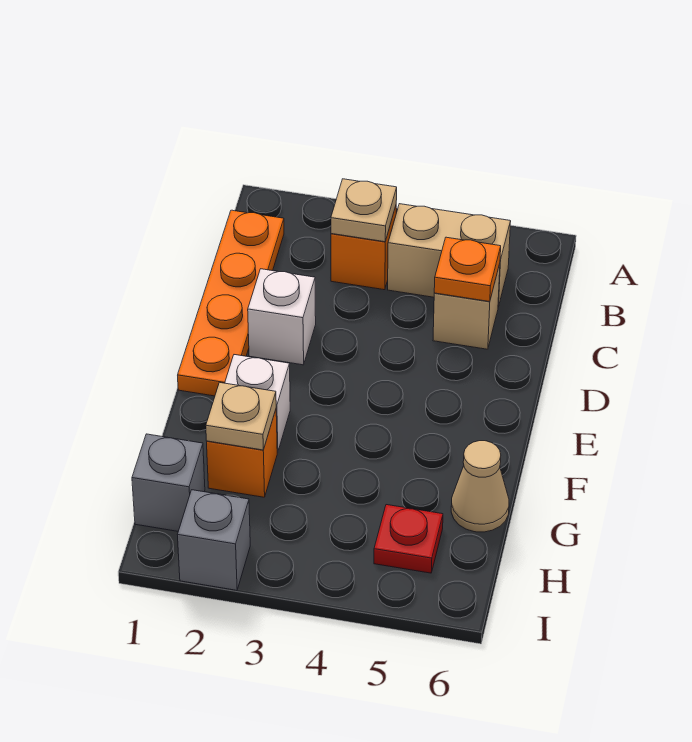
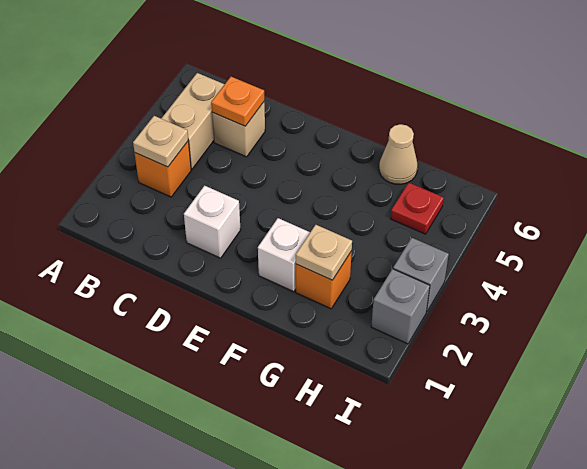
orange 1x4 plate [178,210,284,396] -> none
grey 1x1 brick [132,434,205,531] -> grey 1x1 brick moved to [393,238,449,312]

